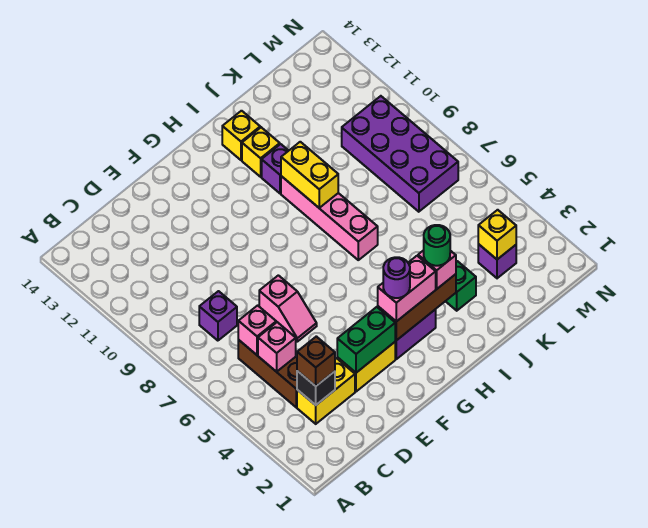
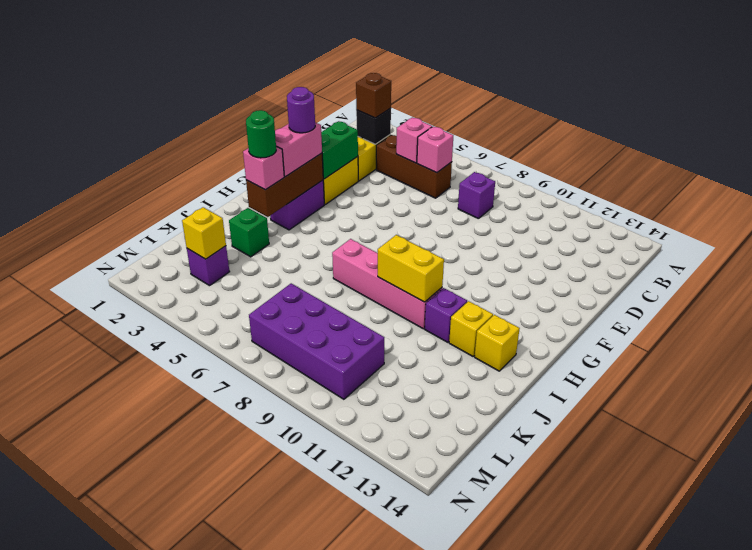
pink 1x2 slope [259,275,317,342] -> none

